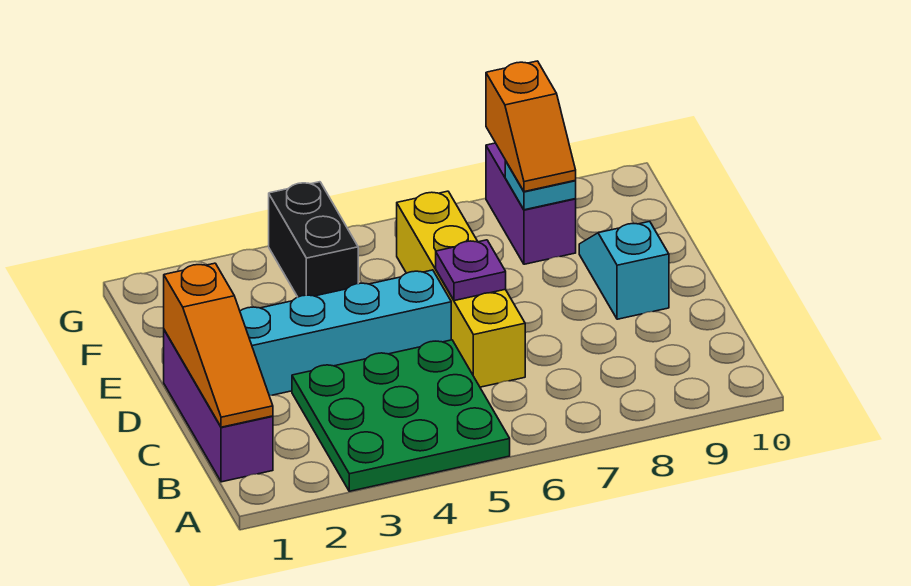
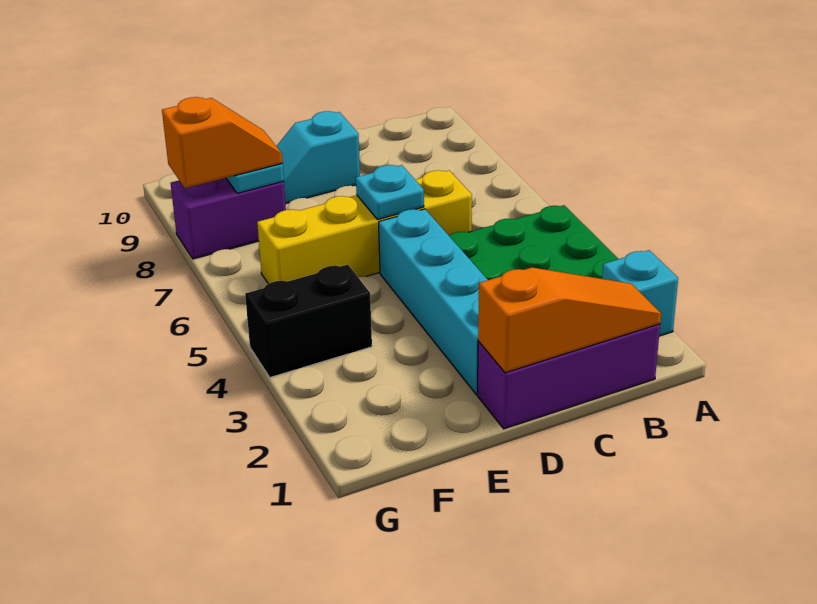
none -> cyan 1x1 brick [602,250,678,336]
purple 1x1 plate [436,240,506,301] -> cyan 1x1 plate [356,165,424,220]

